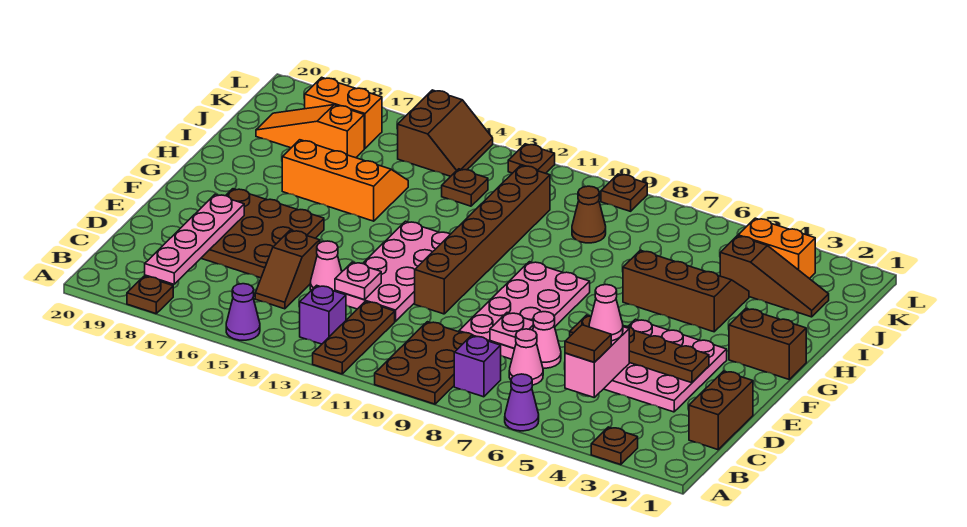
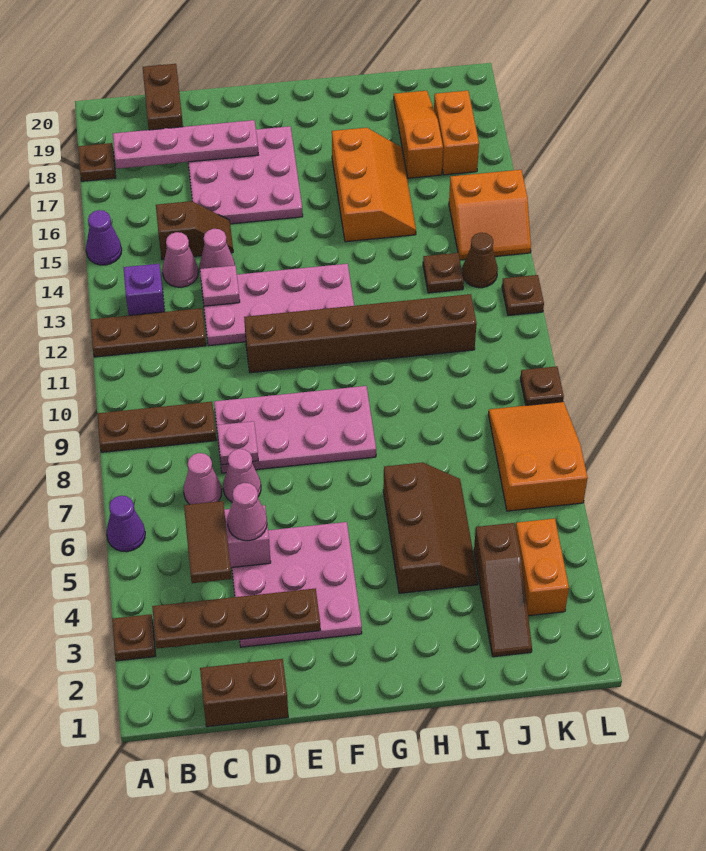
brown 2x3 plate [375,322,474,404] -> brown 1x3 plate [97,402,216,452]
purple 1x1 brick [454,336,501,397] -> none
brown 1x1 tile [565,325,611,362] -> brown 1x2 tile [184,501,231,583]
none -> pink 1x1 cone [163,232,198,287]
brown 1x2 slope [255,230,320,309] -> brown 1x2 slope turned to [156,201,233,260]
brown 3x3 plate [201,189,324,278] -> pink 3x3 plate [188,126,303,224]
brown 1x4 plate [570,315,709,383] -> brown 1x4 plate turned to [152,588,320,649]
brown 1x2 brick [729,309,806,379] -> brown 1x2 brick moved to [143,64,183,130]
brown 1x1 cone [572,186,606,243] -> brown 1x1 cone moved to [462,233,498,288]
none -> orange 2x3 slope [489,402,588,511]
brown 2x2 slope [398,90,493,176] -> orange 2x2 slope [449,170,531,260]

